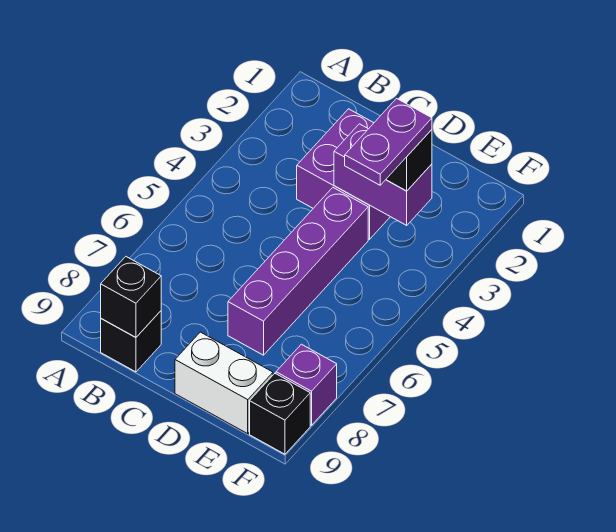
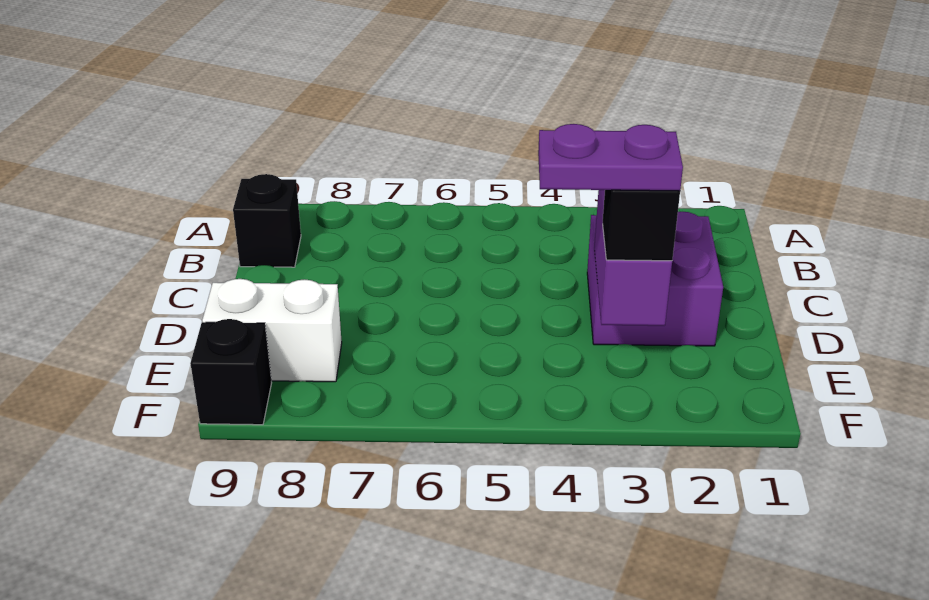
black 1x1 brick [101,257,161,337] -> none
purple 1x4 brick [228,188,368,355] -> none
white 1x2 brick [175,332,273,434] -> white 1x2 brick turned to [202,279,342,382]
purple 1x1 brick [276,344,337,425] -> none

